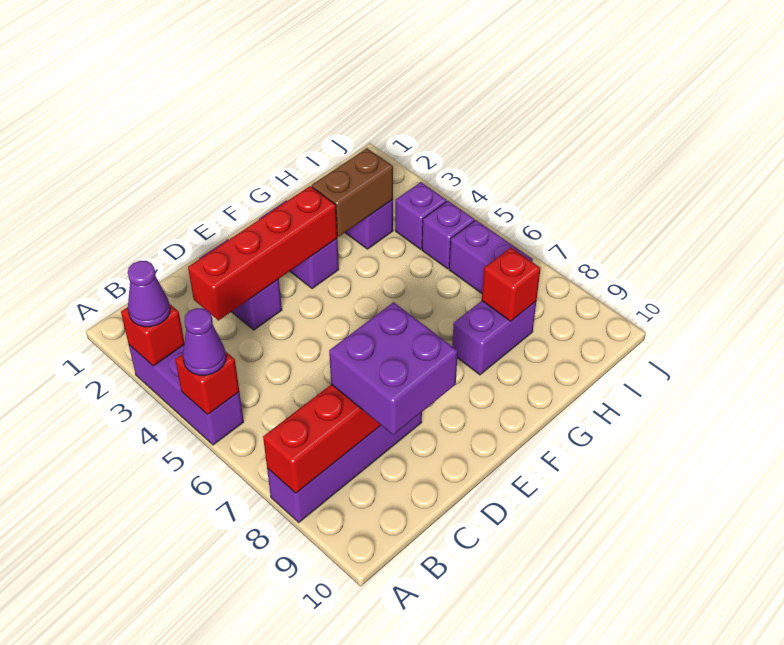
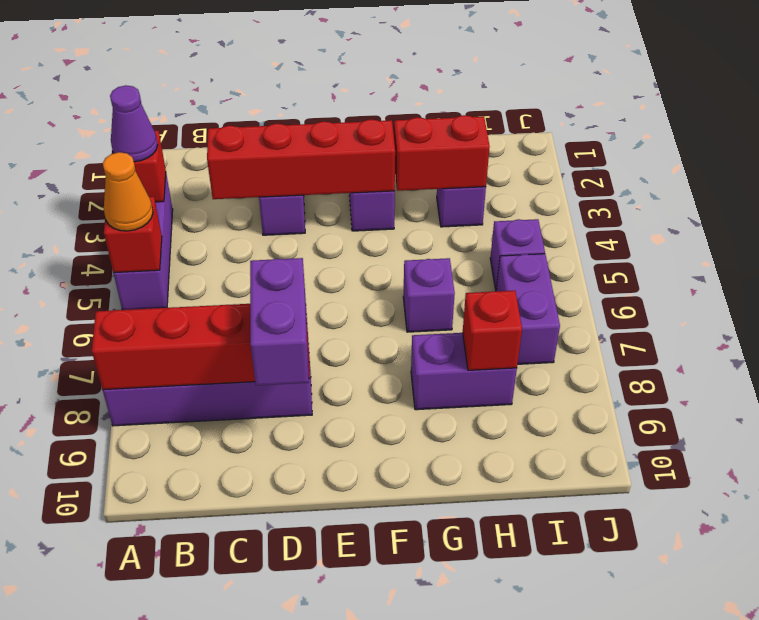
purple 1x1 cone [183,308,226,375] -> orange 1x1 cone [103,152,153,231]
purple 2x2 brick [329,302,458,435] -> purple 1x2 brick [250,258,309,386]
brown 1x2 brick [312,148,393,237] -> red 1x2 brick [394,115,490,191]
purple 1x1 brick [395,182,447,249] -> purple 1x1 brick moved to [403,258,455,332]

